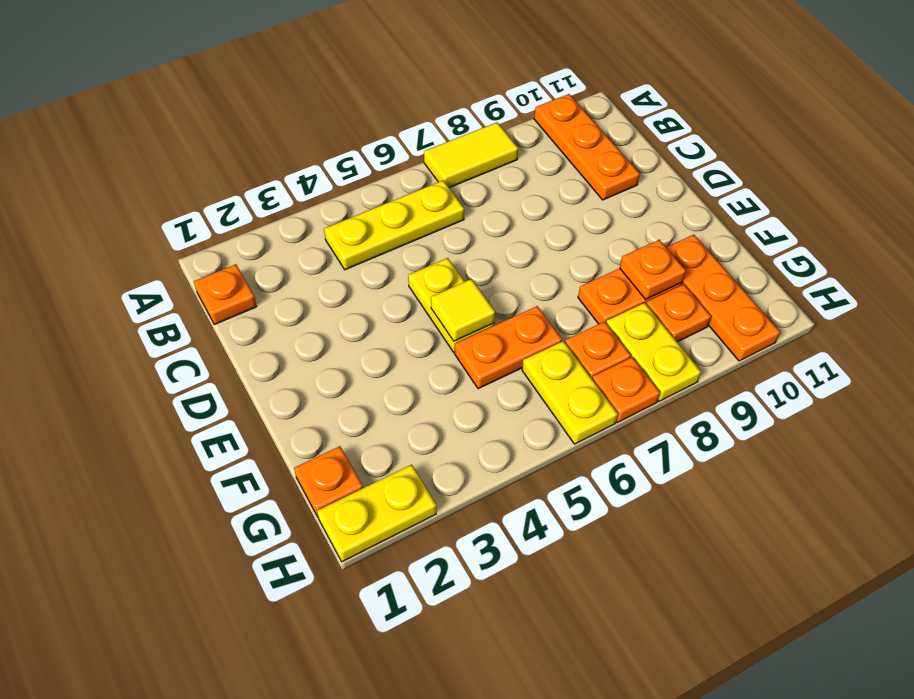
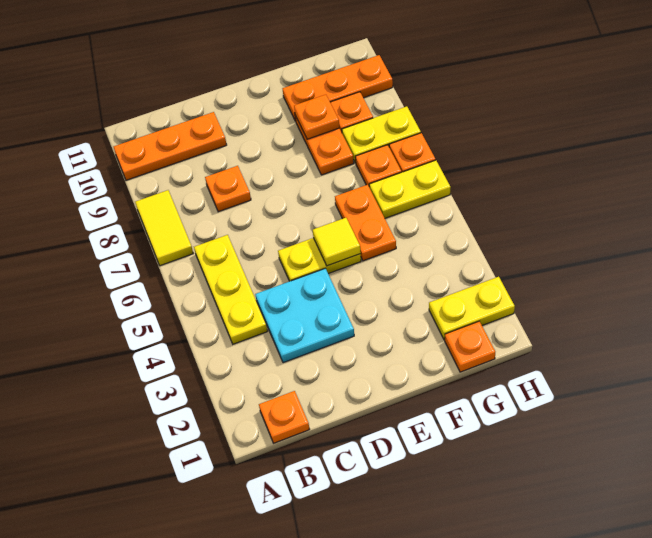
none -> cyan 2x2 plate [255,268,354,363]
none -> orange 1x1 plate [205,166,251,212]
yellow 1x2 plate [317,465,436,562] -> yellow 1x2 plate turned to [429,277,515,340]

